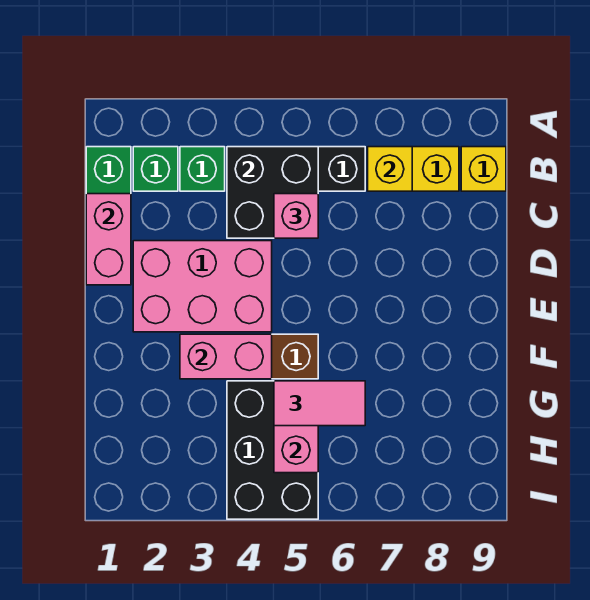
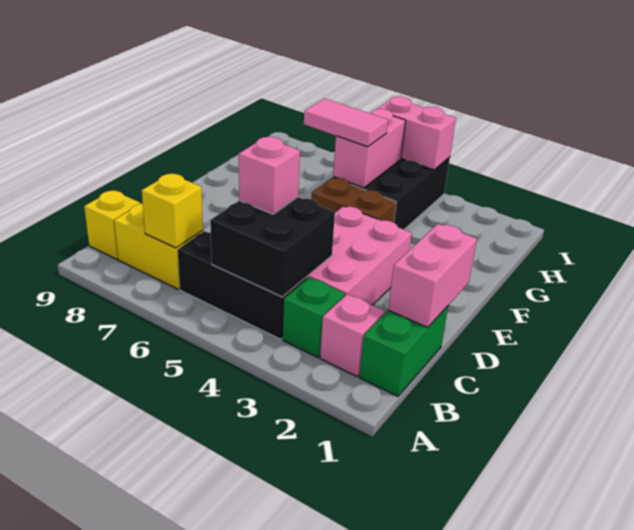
green 1x1 brick [133,147,178,191] -> pink 1x1 brick [320,294,385,376]
pink 2x3 brick [133,241,272,332] -> pink 2x3 brick turned to [307,206,412,305]
pink 1x2 brick [180,334,272,379] -> pink 1x2 brick moved to [377,96,456,170]

